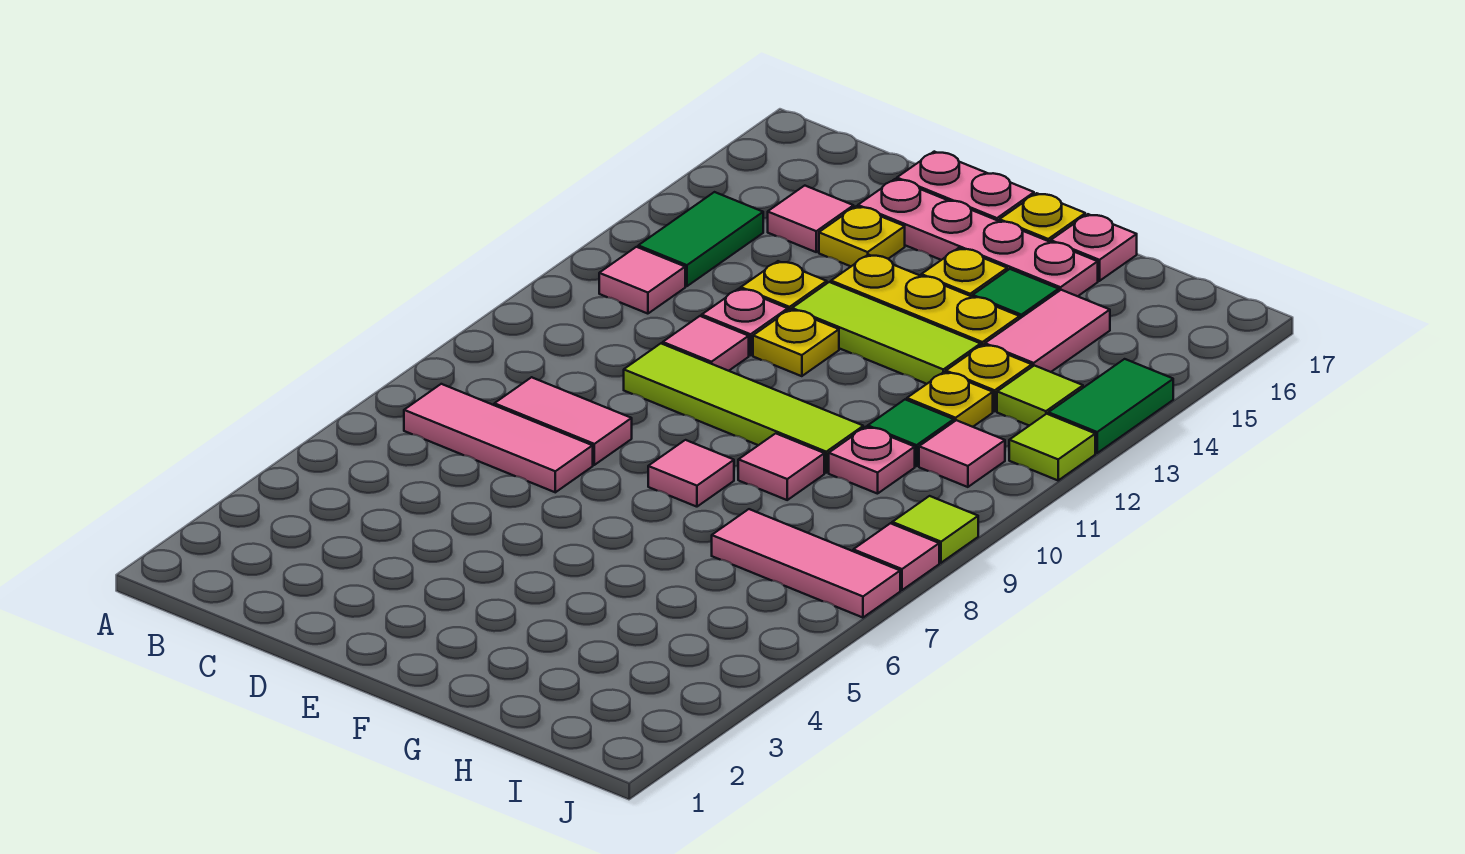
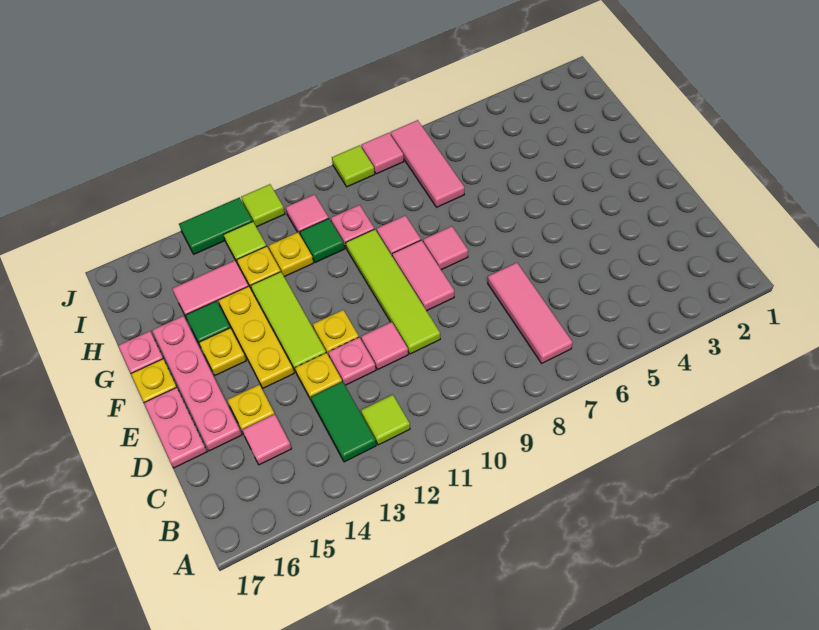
pink 1x1 tile [599,247,685,314] -> lime 1x1 tile [361,395,410,445]
green 1x2 tile [638,192,763,286] -> green 1x2 tile turned to [311,381,376,462]
pink 1x2 tile [494,377,632,465] -> pink 1x2 tile moved to [392,240,454,311]

